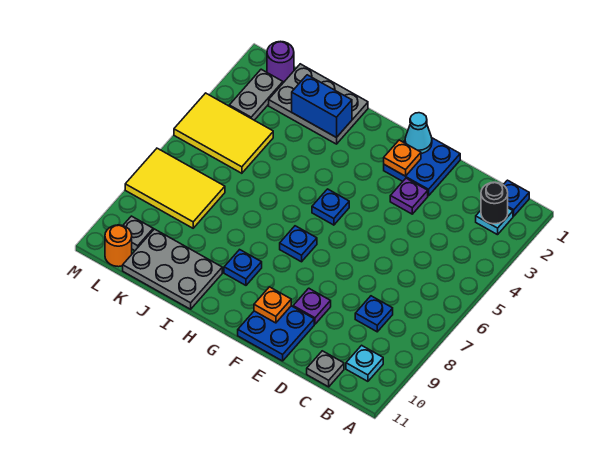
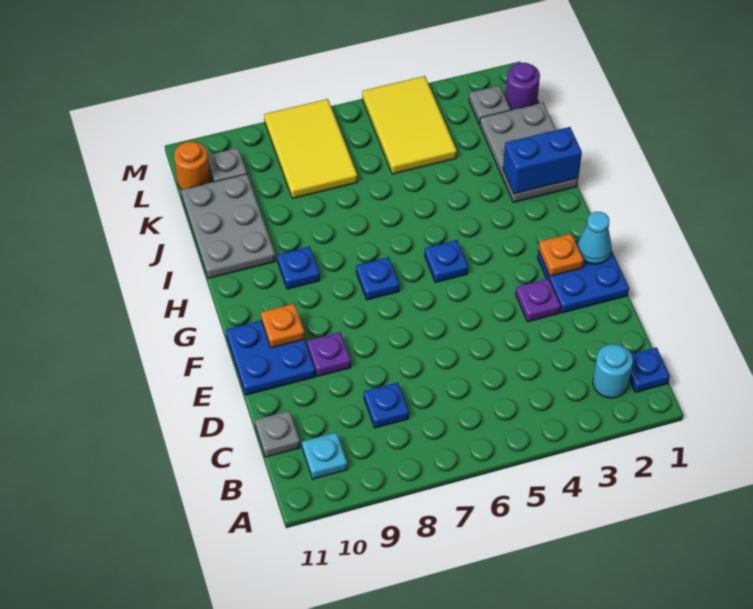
cyan 1x1 plate [476,208,513,235] -> cyan 1x1 round brick [593,344,633,398]
black 1x1 round brick [481,182,508,224] -> none
blue 1x2 brick [292,75,352,138] -> blue 1x2 brick turned to [503,127,582,194]
grey 1x2 plate [229,69,283,120] -> grey 1x1 plate [469,85,511,125]

